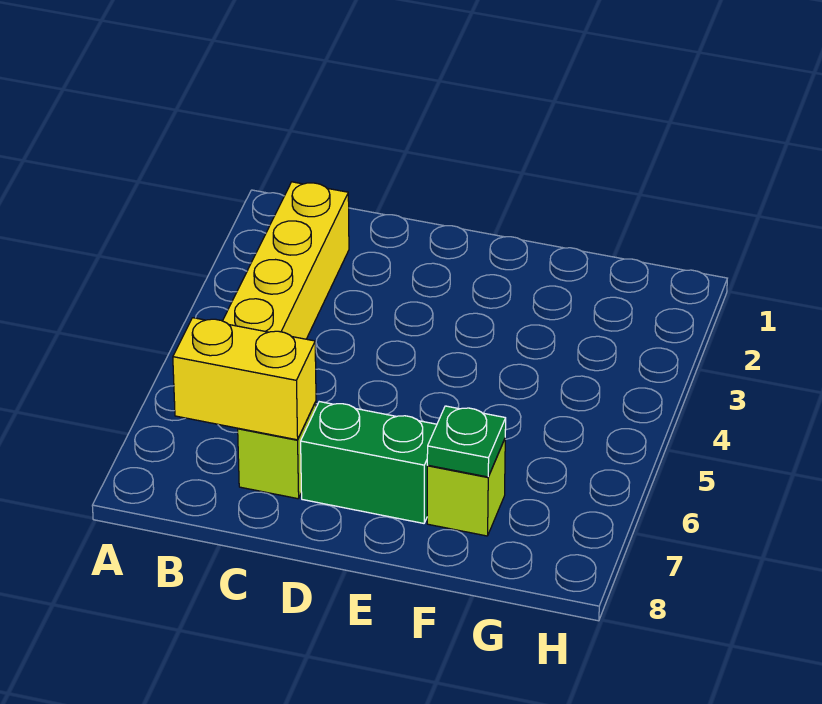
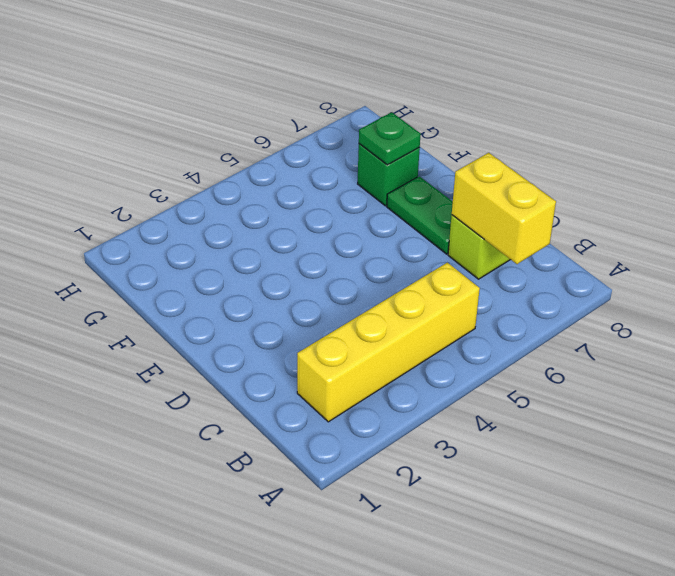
green 1x2 brick [301,402,437,523] -> green 1x2 plate [387,176,453,254]
lime 1x1 brick [427,439,505,536] -> green 1x1 brick [358,144,420,206]

